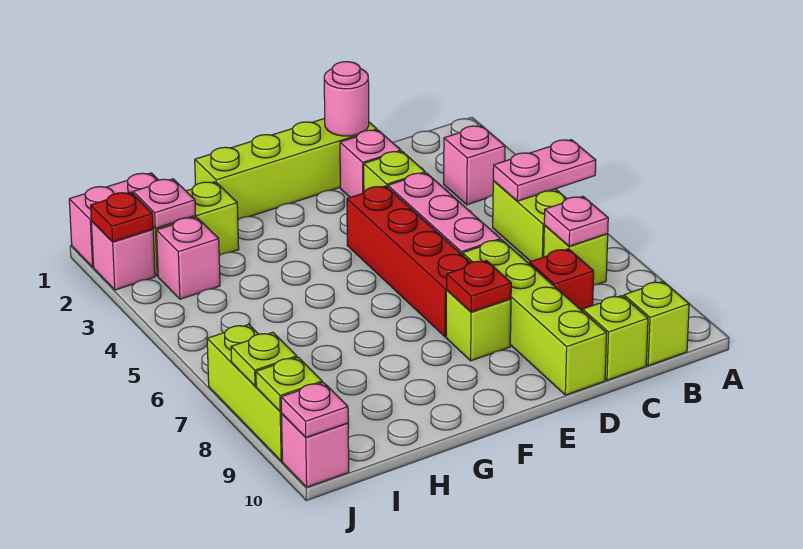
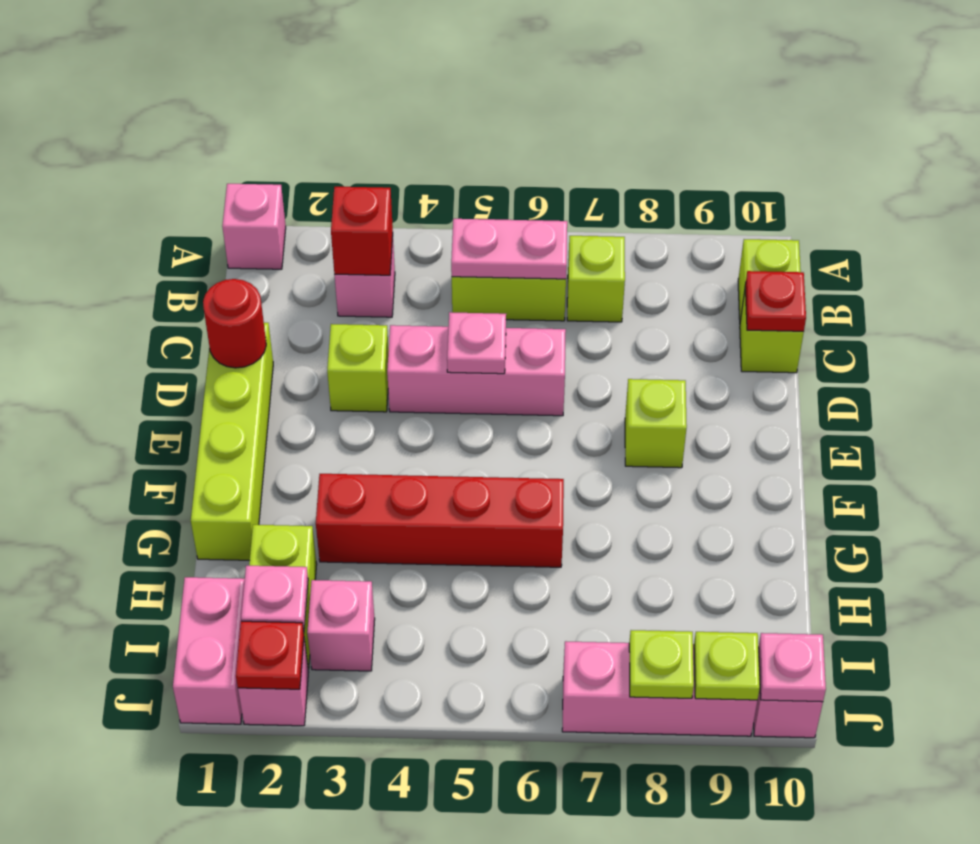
pink 1x2 plate [493,140,596,201] -> pink 1x2 plate turned to [451,219,567,279]
pink 1x1 plate [544,197,608,246] -> pink 1x1 plate moved to [447,312,506,374]
red 1x1 brick [530,249,594,311] -> red 1x1 brick moved to [331,187,393,275]
pink 1x1 round brick [324,62,369,136] -> red 1x1 round brick [203,279,266,368]
pink 1x1 brick [340,130,401,197] -> pink 1x1 brick moved to [222,184,286,269]
lime 1x4 brick [462,240,607,395] -> none
red 1x4 brick [347,186,471,337] -> red 1x4 brick moved to [316,474,564,567]
red 1x1 plate [446,260,511,312] -> red 1x1 plate moved to [745,271,806,332]
lime 1x3 brick [207,324,282,461] -> pink 1x3 brick [562,641,757,736]

